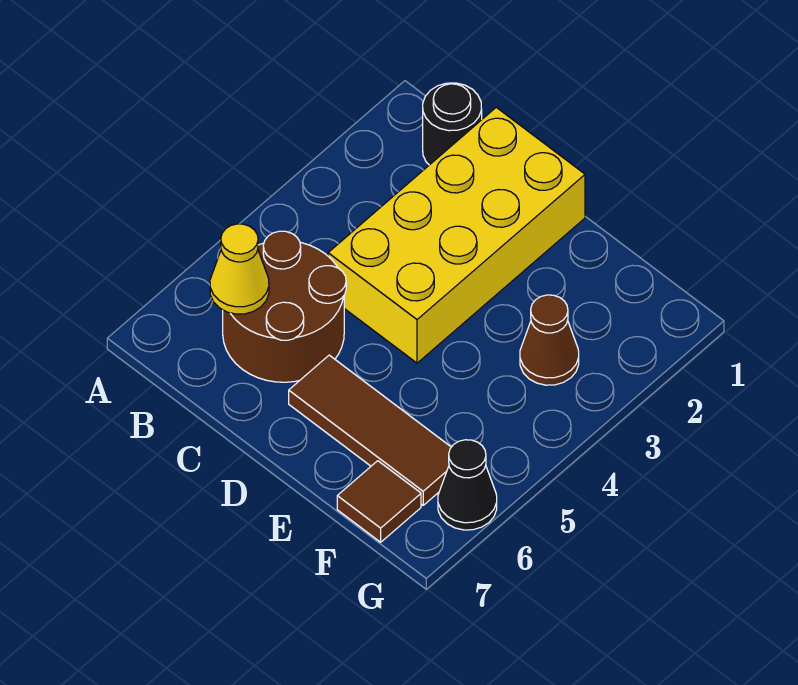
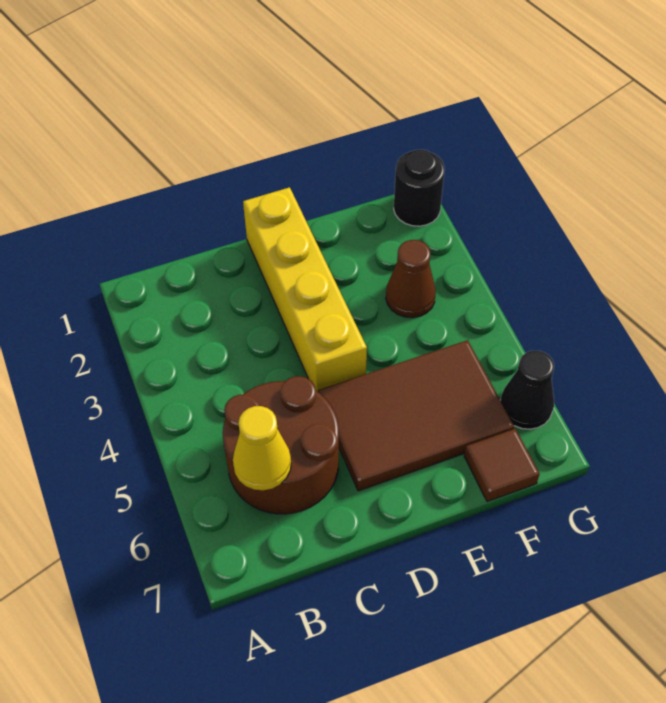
black 1x1 round brick [423,83,482,165] -> black 1x1 round brick moved to [394,150,445,226]
yellow 2x4 brick [328,107,585,363] -> yellow 1x4 brick [243,187,367,392]
brown 1x3 tile [289,355,451,505] -> brown 2x3 tile [318,340,514,491]

